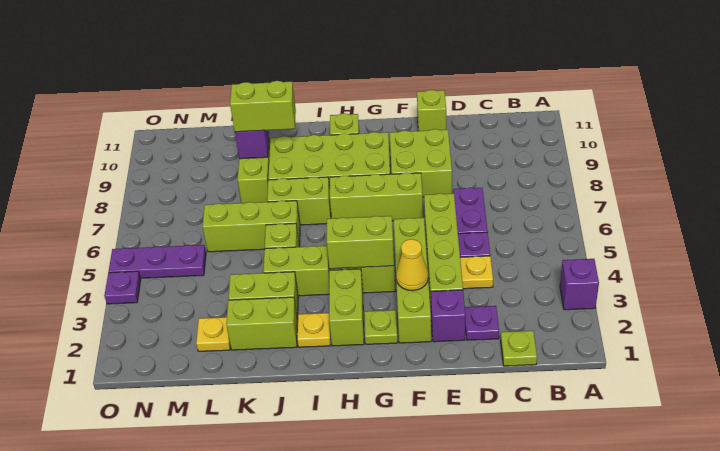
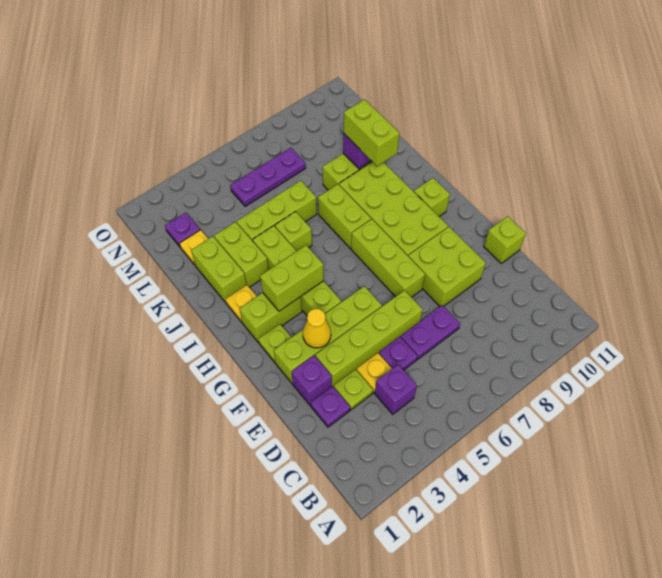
purple 1x1 brick [560,259,599,310] -> purple 1x1 brick moved to [375,365,417,414]
lime 1x1 plate [501,331,537,366] -> lime 1x1 plate moved to [334,369,373,410]
lime 1x2 brick [327,216,394,269] -> lime 1x2 brick turned to [260,245,324,311]
lime 1x3 brick [202,201,300,252] -> lime 1x3 brick turned to [237,181,317,241]
purple 1x3 plate [109,245,206,278] -> purple 1x3 plate turned to [230,148,306,207]
purple 1x1 plate [104,271,141,304] -> purple 1x1 plate moved to [165,213,200,248]

